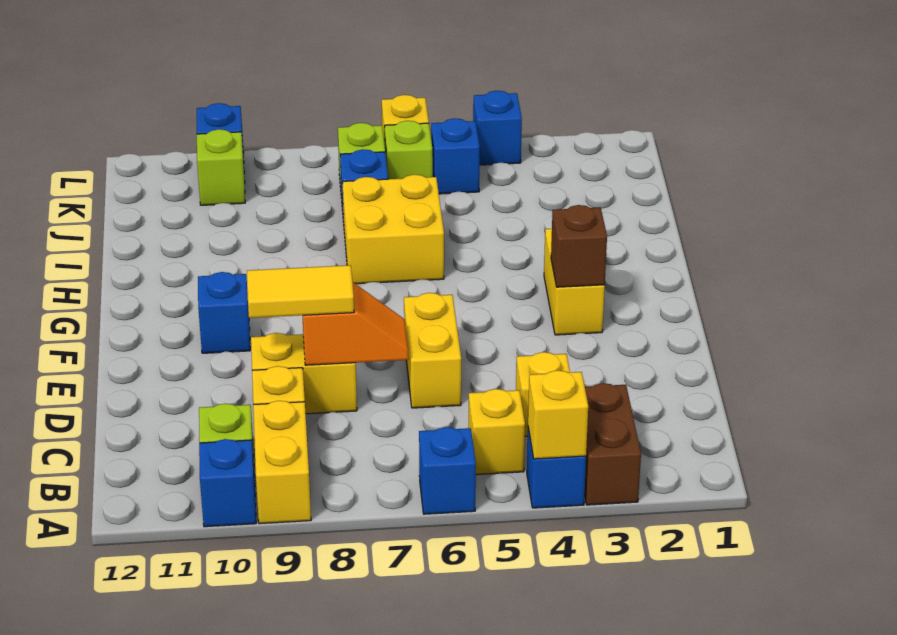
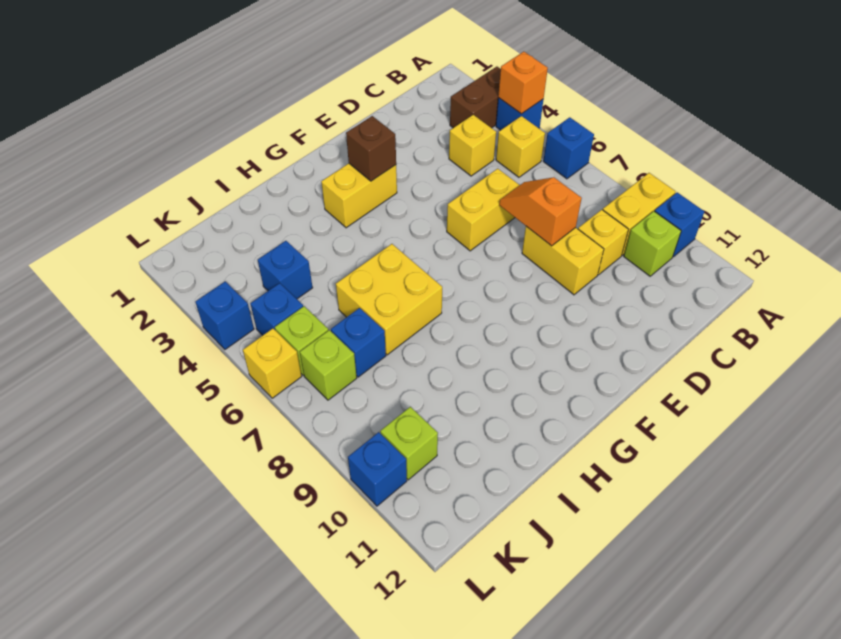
yellow 1x1 brick [528,370,588,459] -> orange 1x1 brick [498,52,548,114]
yellow 1x2 tile [247,265,354,318] -> none
blue 1x1 brick [198,272,250,353] -> blue 1x1 brick moved to [258,241,313,299]

